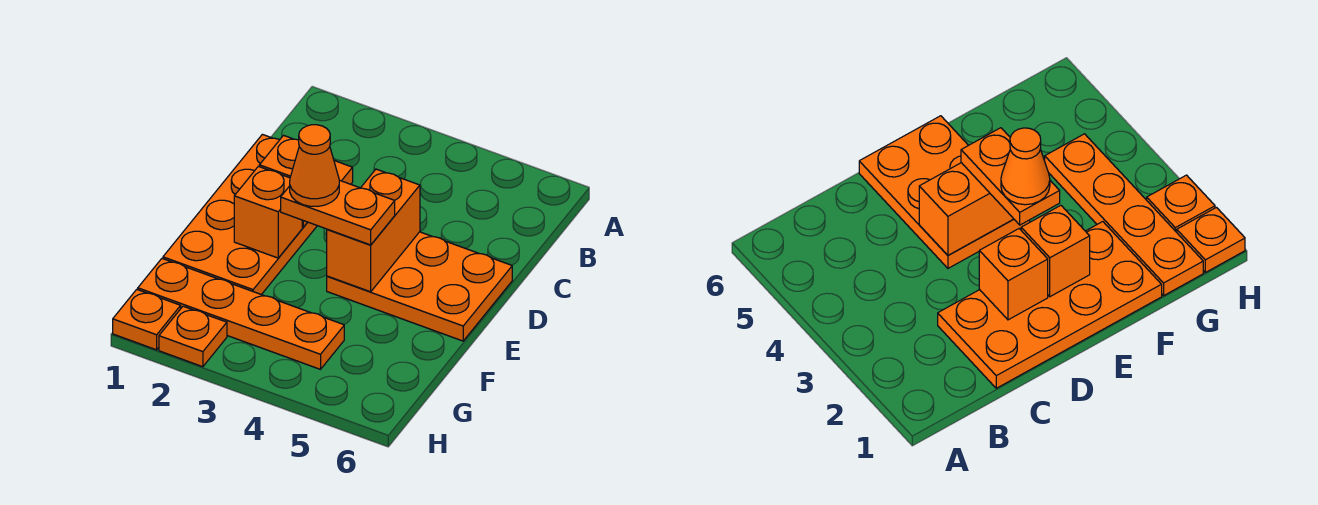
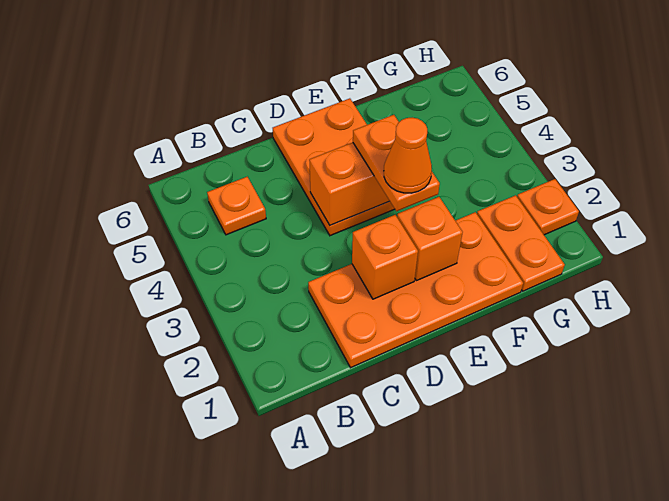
orange 1x4 plate [138,259,344,369] -> orange 1x2 plate [477,195,565,291]
orange 1x1 plate [113,290,181,350] -> orange 1x1 plate moved to [207,177,266,235]

